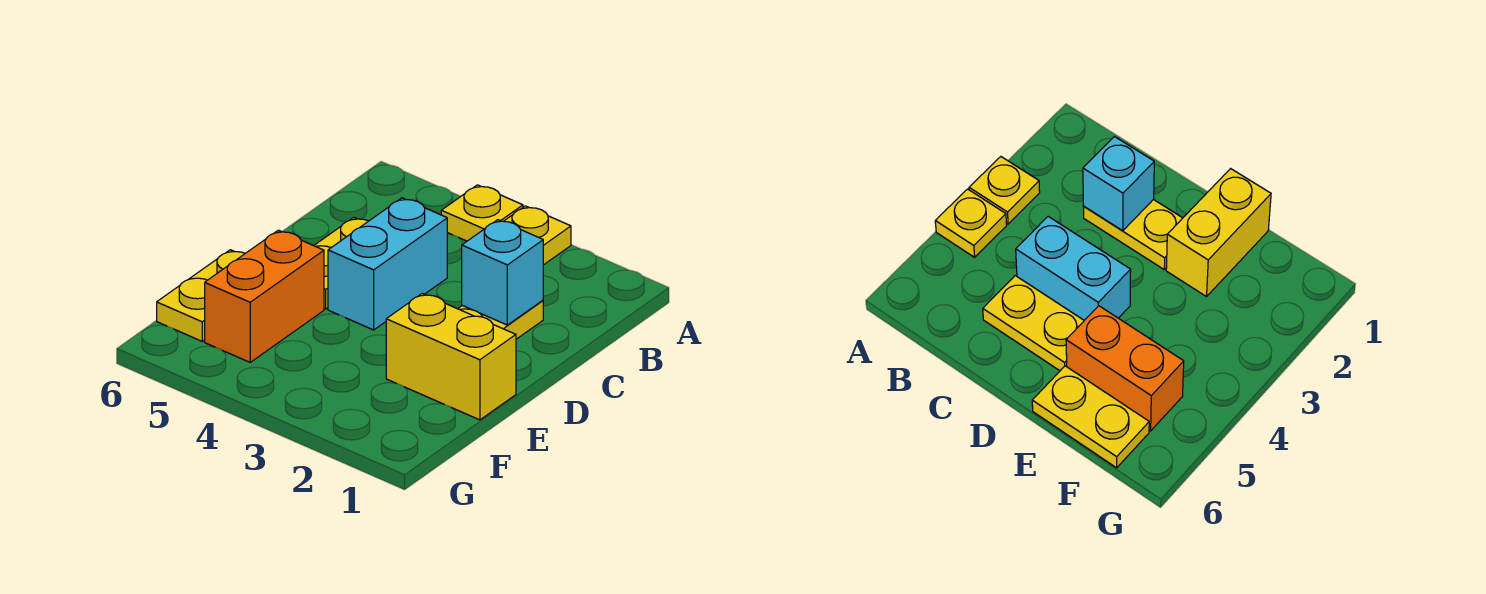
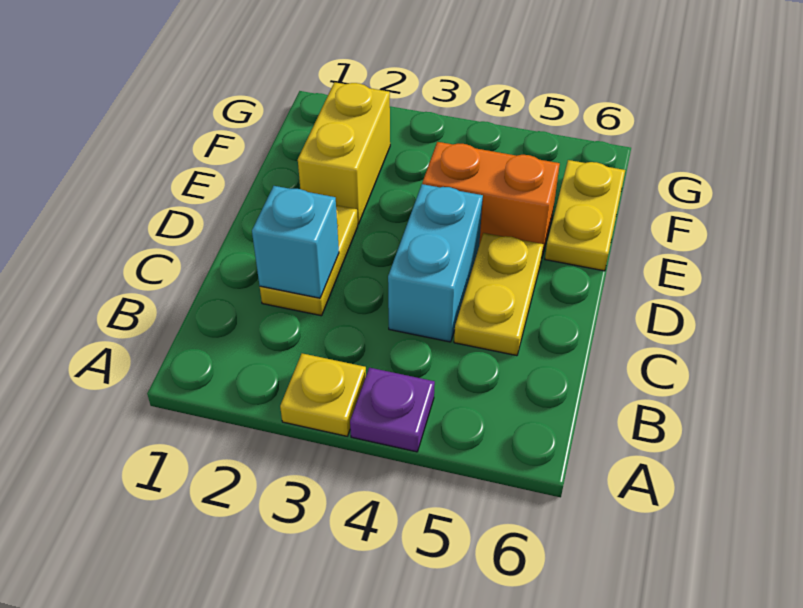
yellow 1x1 plate [441,185,523,241] -> purple 1x1 plate [350,368,435,452]
yellow 1x2 brick [386,293,516,420] -> yellow 1x2 brick turned to [298,82,390,224]
orange 1x2 brick [205,230,324,362] -> orange 1x2 brick turned to [422,142,560,256]

